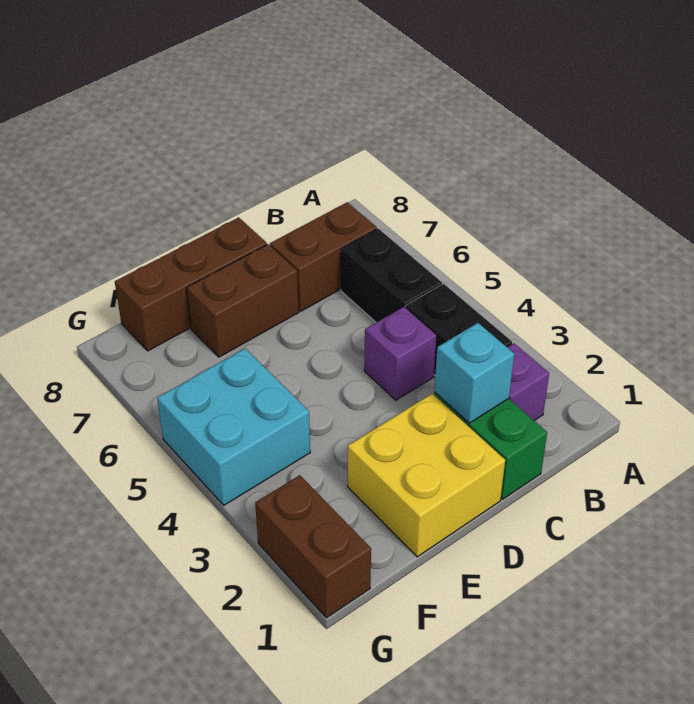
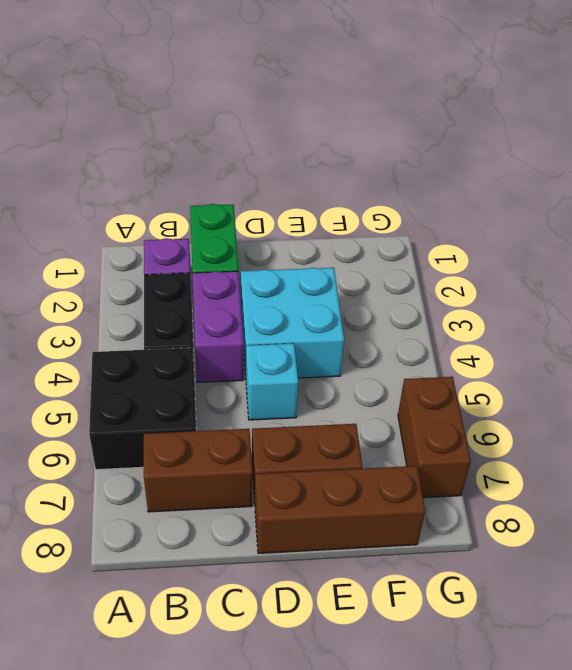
black 1x2 brick [341,229,442,322] -> black 2x2 brick [89,348,196,470]
cyan 1x1 brick [434,323,514,423] -> cyan 1x1 brick moved to [246,343,298,420]
purple 1x1 brick [364,307,436,400] -> purple 1x2 brick [193,271,244,383]
yellow 2x2 brick [348,394,505,557] -> none
cyan 2x2 brick [157,348,310,505] -> cyan 2x2 brick moved to [241,268,344,378]
brown 1x2 brick [255,475,371,618] -> brown 1x2 brick moved to [398,377,471,498]

